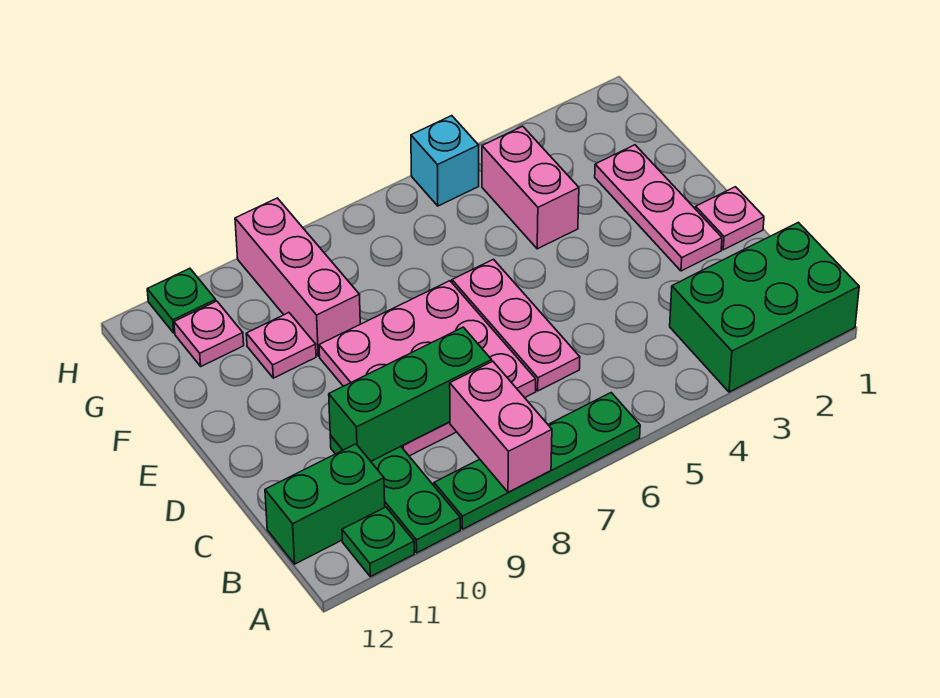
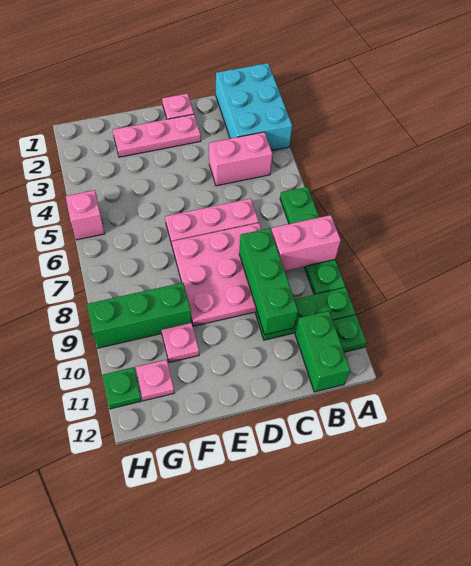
green 2x3 brick [670,222,859,392] -> cyan 2x3 brick [216,63,292,151]
pink 1x2 brick [482,126,579,249] -> pink 1x2 brick moved to [209,132,272,186]
pink 1x3 brick [235,198,360,356] -> green 1x3 brick [87,283,192,348]
cyan 1x1 brick [411,116,479,206] -> pink 1x1 brick [66,190,105,240]

